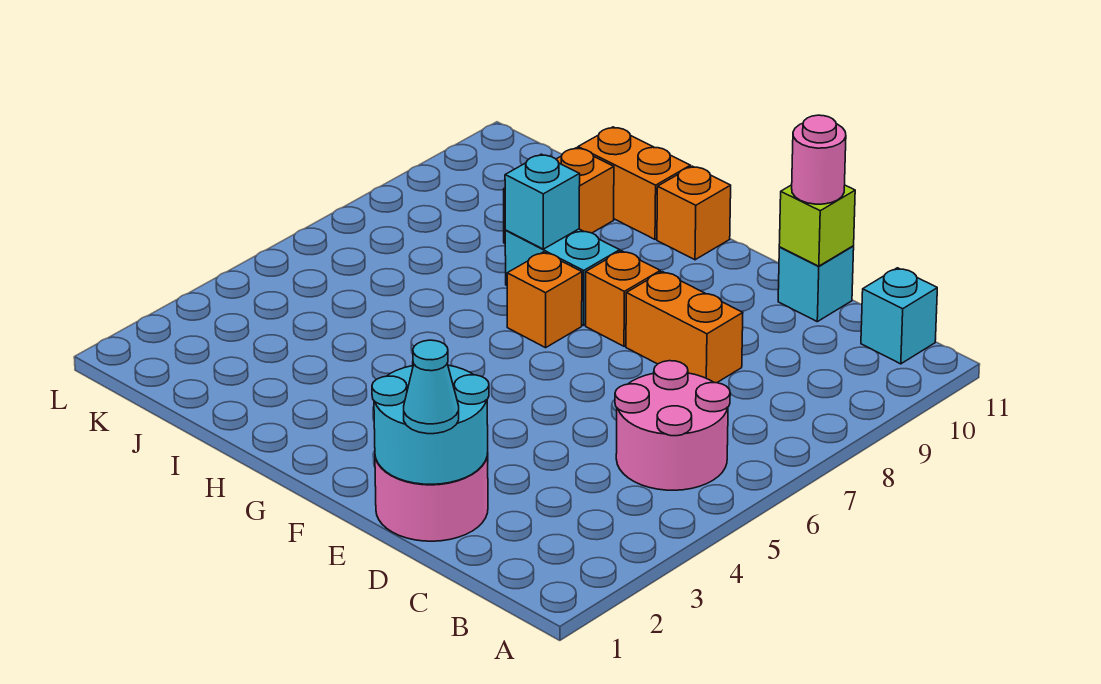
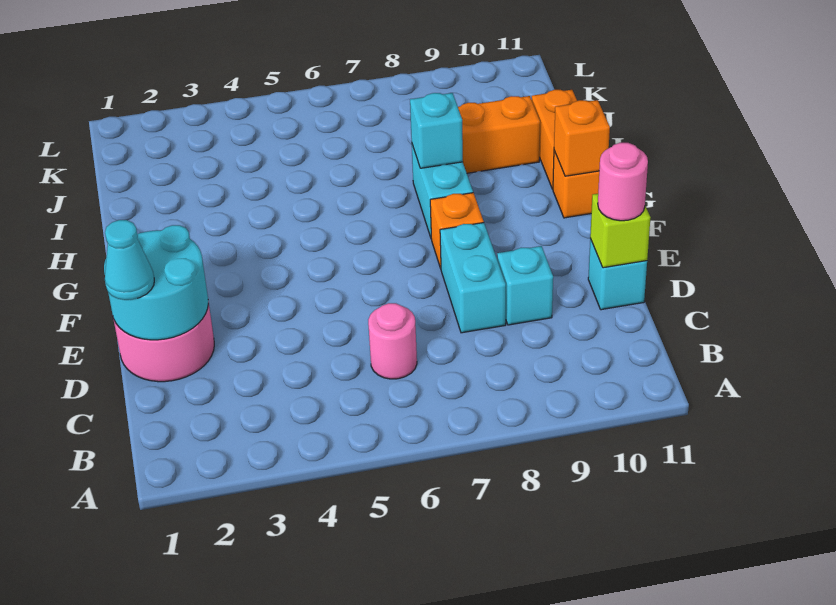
pink 2x2 round brick [615,361,730,490] -> pink 1x1 round brick [368,303,417,379]
cyan 1x1 brick [861,268,937,364] -> cyan 1x1 brick moved to [497,246,553,325]
orange 1x2 brick [626,272,743,383] -> cyan 1x2 brick [440,223,506,333]
orange 1x1 brick [507,252,582,348] -> orange 1x1 brick moved to [554,100,610,176]

